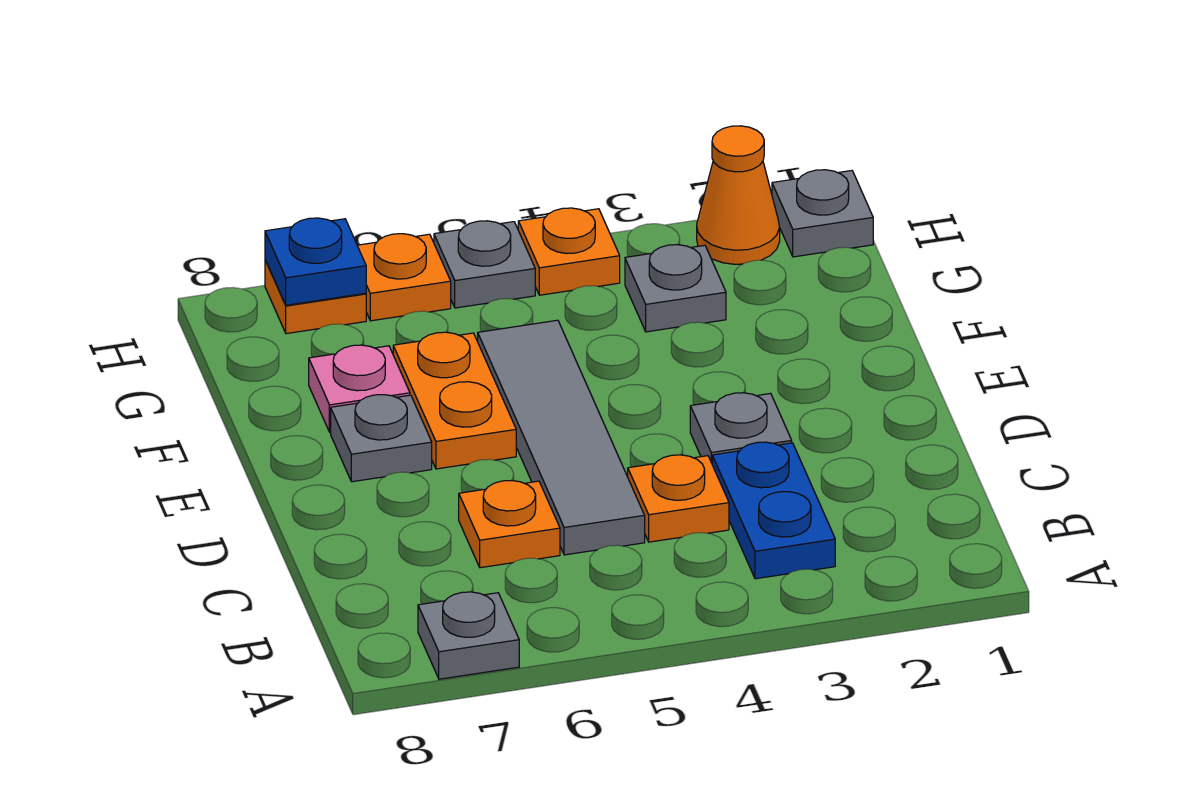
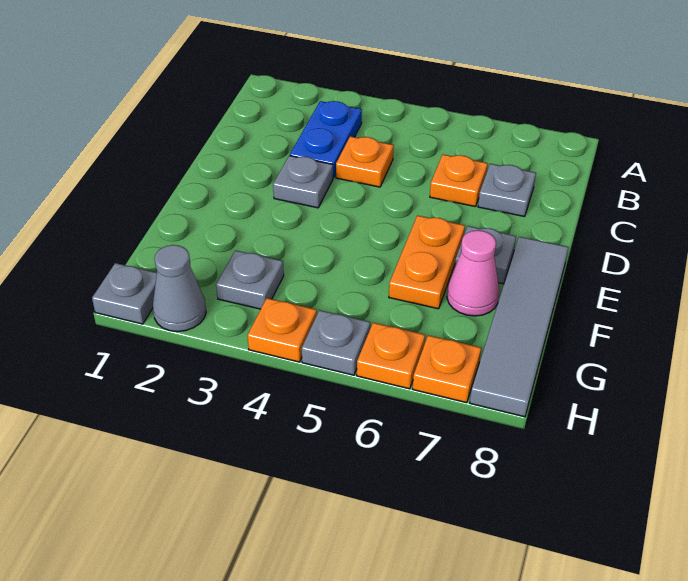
grey 1x1 plate [418,592,519,679] -> grey 1x1 plate moved to [478,164,536,217]
grey 1x4 tile [478,320,645,555] -> grey 1x4 tile moved to [470,237,568,417]
pink 1x1 plate [309,345,410,432] -> pink 1x1 cone [447,230,499,316]
orange 1x1 cone [697,126,780,264] -> grey 1x1 cone [153,245,206,332]
blue 1x1 plate [265,218,366,305] -> none

